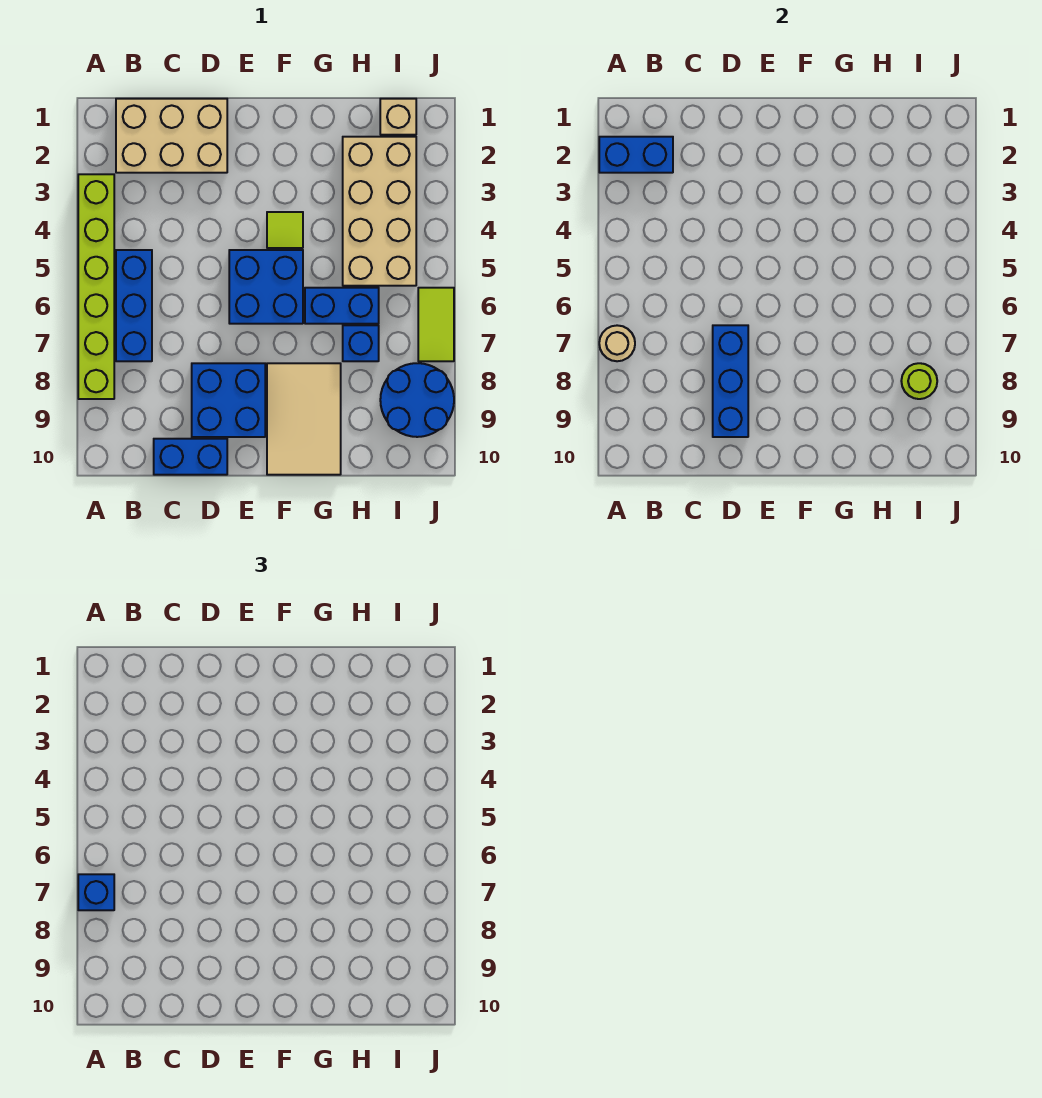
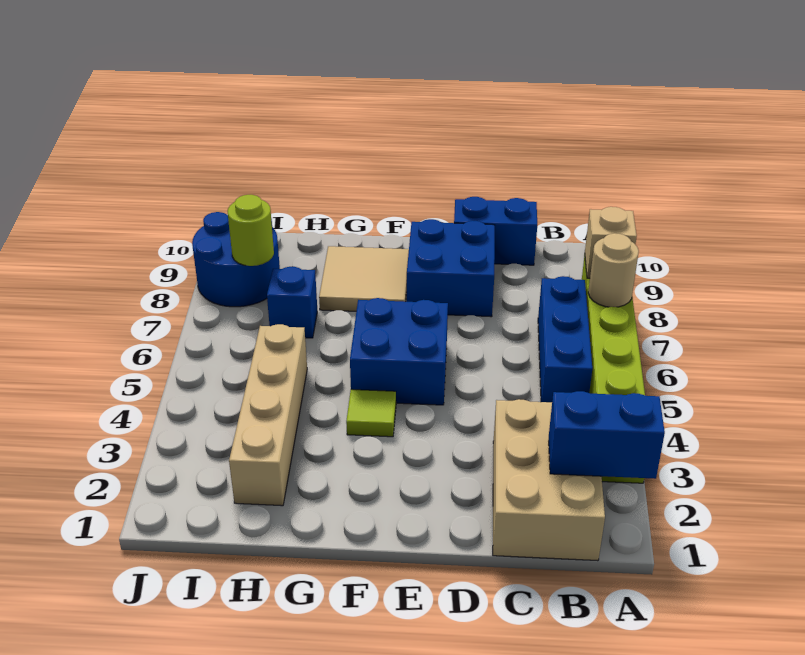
blue 1x1 brick [78,874,114,910] -> none
tan 2x3 brick [116,99,227,173] -> tan 2x3 brick turned to [493,399,605,561]
blue 1x3 brick [713,325,748,437] -> none
tan 2x3 tile [267,363,341,475] -> tan 2x2 tile [319,246,409,311]
blue 1x2 brick [305,288,379,324] -> none
tan 2x4 brick [343,137,416,286] -> tan 1x4 brick [229,324,307,506]
tan 1x1 brick [380,99,416,135] -> tan 1x1 brick moved to [585,207,637,278]
lime 1x2 tile [418,288,454,361] -> none

